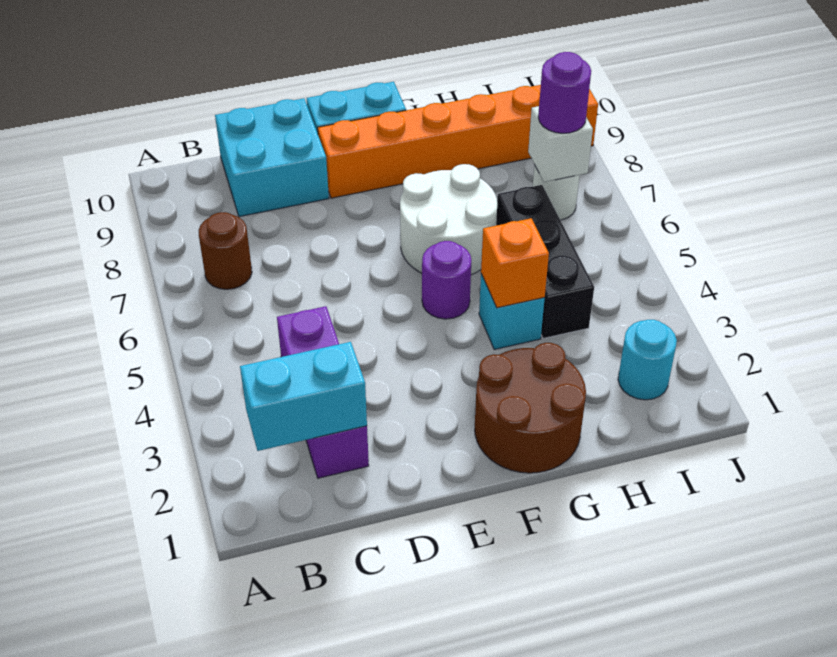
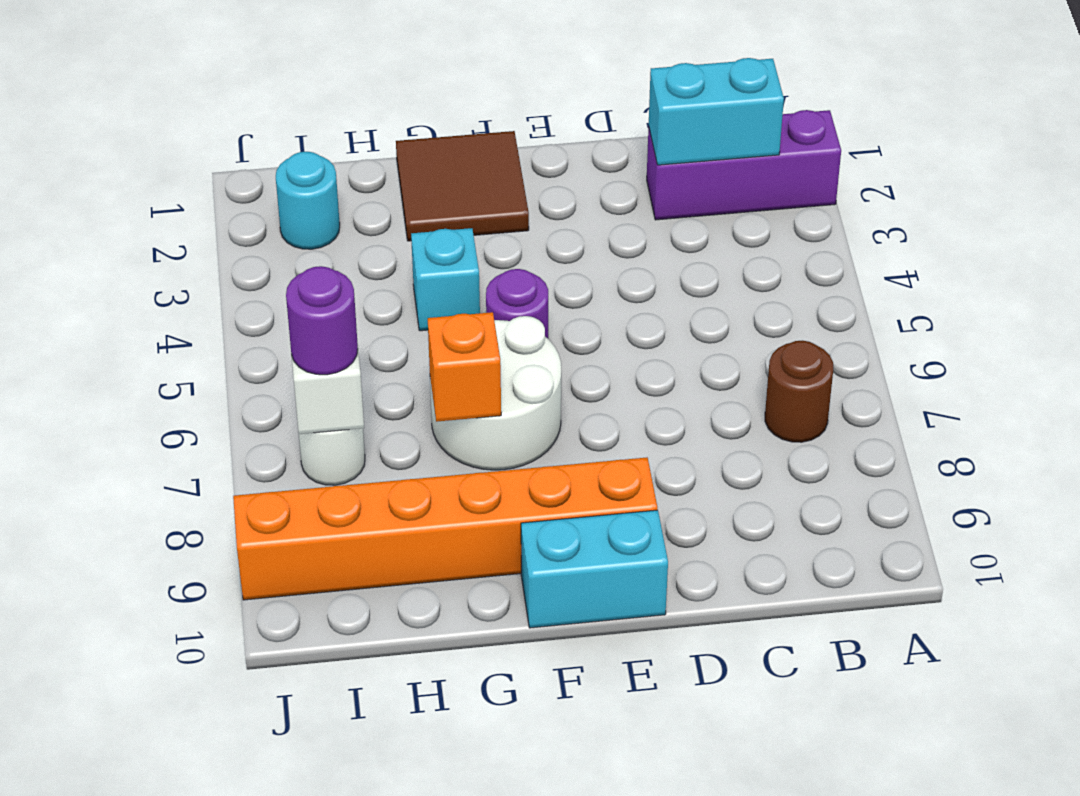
purple 1x3 brick [277,306,369,478] -> purple 1x3 brick turned to [647,110,841,220]
cyan 2x2 brick [215,98,329,217] -> none
brown 2x2 round brick [475,343,586,473] -> brown 2x2 tile [396,131,529,241]
orange 1x1 brick [481,218,549,308] -> orange 1x1 brick moved to [428,312,501,422]
black 1x3 brick [496,185,594,338] -> none

